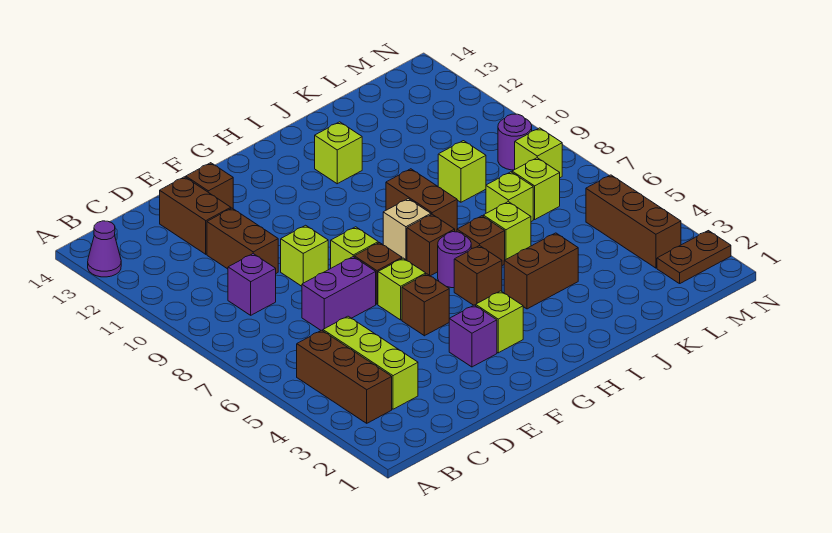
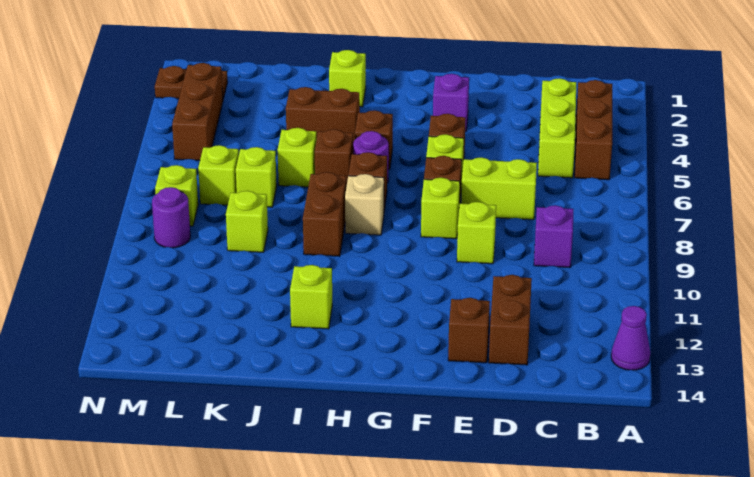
purple 1x2 brick [302,257,376,331] -> lime 1x2 brick [461,157,537,220]
brown 1x2 brick [207,208,278,273] -> none
lime 1x1 brick [476,291,523,353] -> lime 1x1 brick moved to [329,50,366,107]

